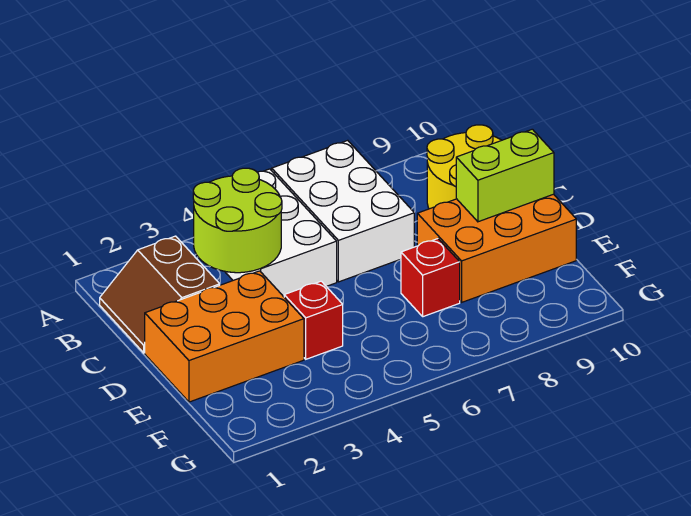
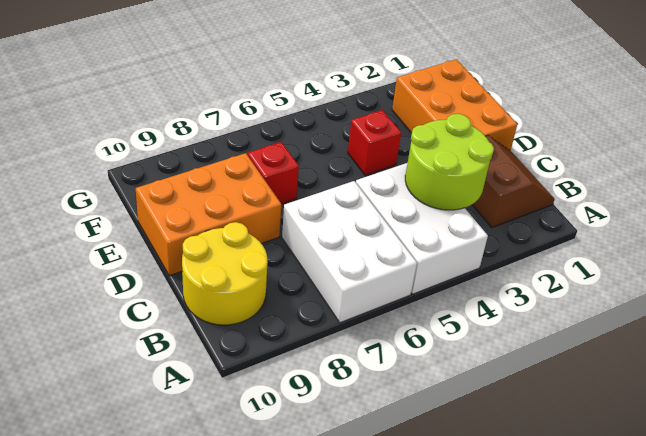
orange 2x3 brick [145,271,304,402] -> orange 2x3 brick turned to [392,59,517,151]
lime 1x2 brick [456,129,554,222] -> none

